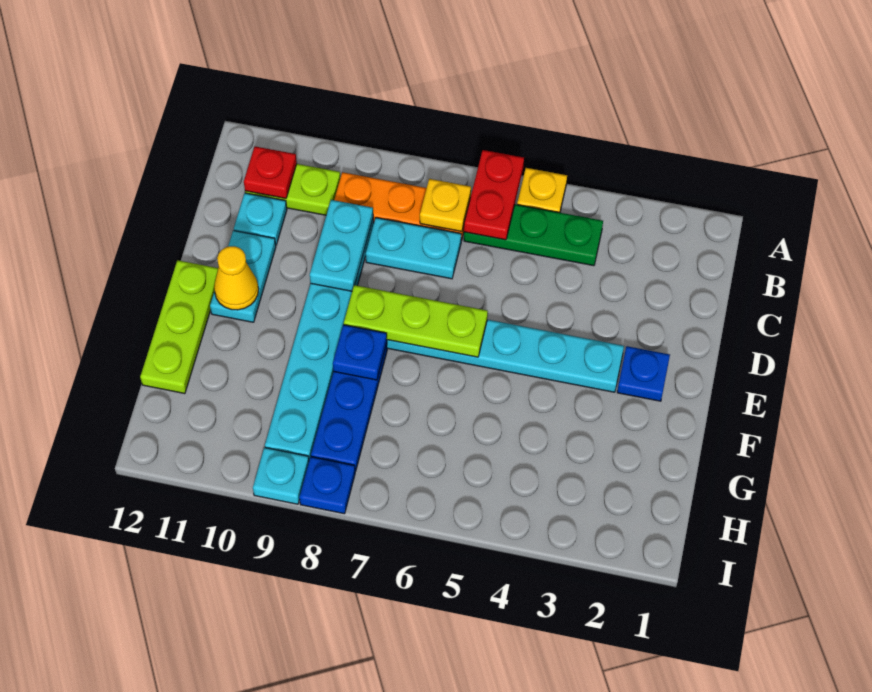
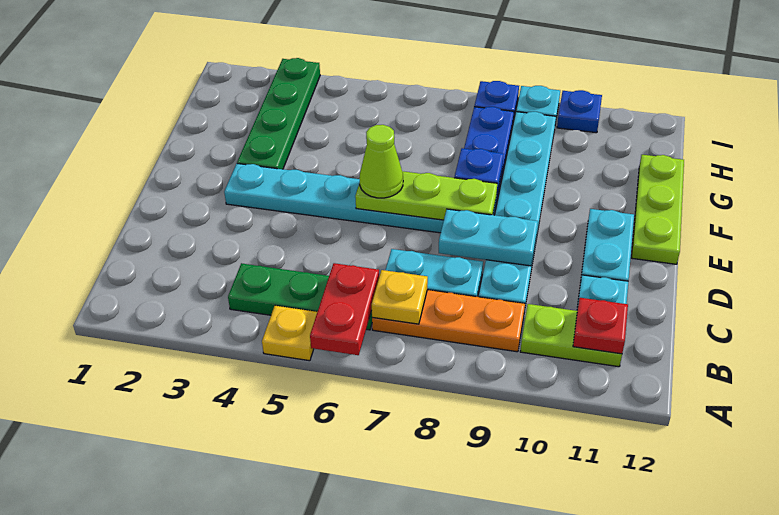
cyan 1x2 plate [310,200,373,291] -> cyan 1x2 plate turned to [439,209,538,266]
blue 1x1 plate [617,346,670,401] -> blue 1x1 plate moved to [557,90,602,133]
none -> lime 1x1 cone [359,125,403,198]
yellow 1x1 cone [214,246,259,310] -> none
none -> green 1x4 plate [237,58,320,169]

